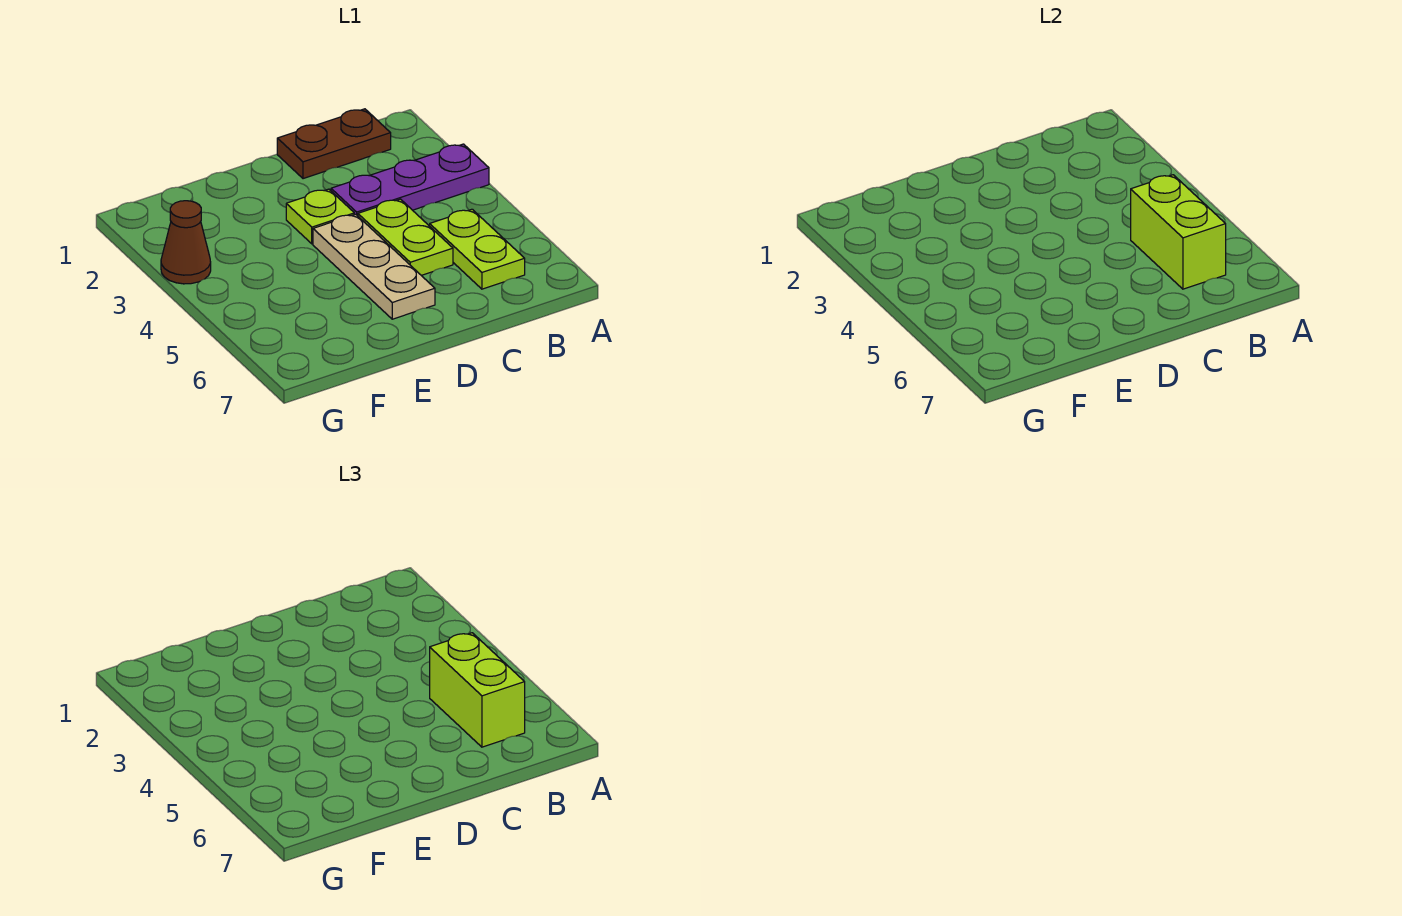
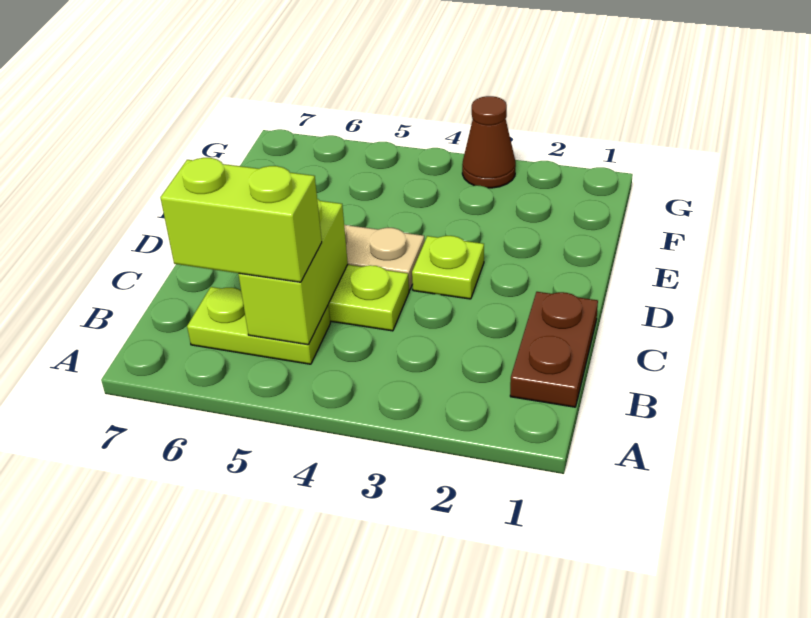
purple 1x3 plate [331,144,489,216] -> none
lime 1x2 brick [1131,175,1226,289] -> lime 1x2 brick turned to [238,199,348,345]

